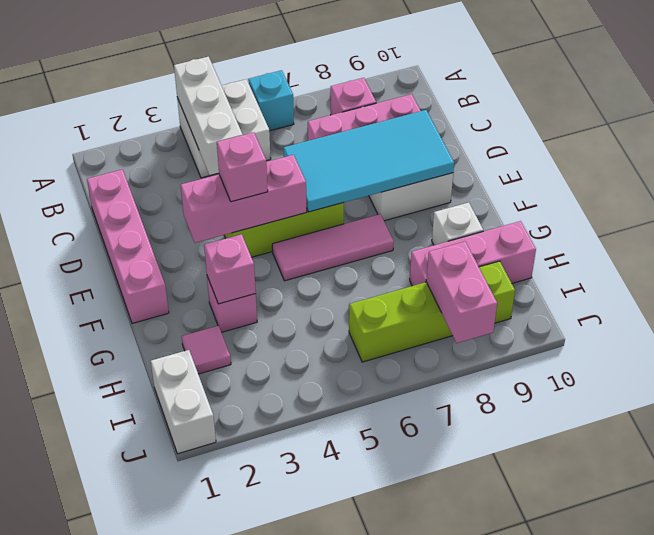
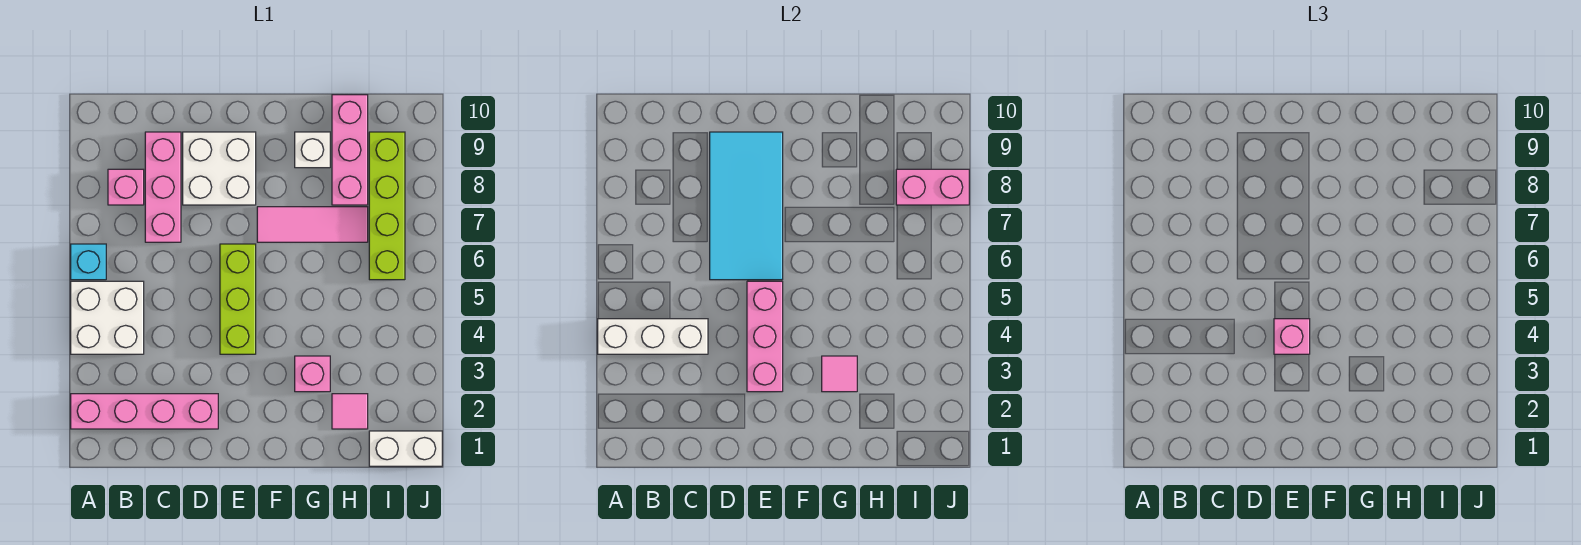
pink 1x4 brick [87,170,169,323] -> pink 1x4 brick moved to [71,394,218,429]
pink 1x3 tile [272,214,394,281] -> pink 1x3 tile turned to [257,207,368,242]
pink 1x1 brick [204,234,256,304] -> pink 1x1 tile [822,356,857,392]

